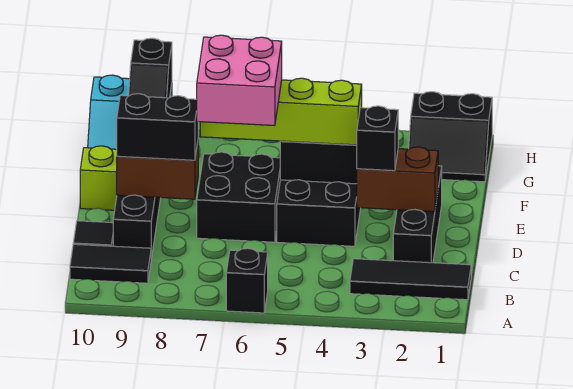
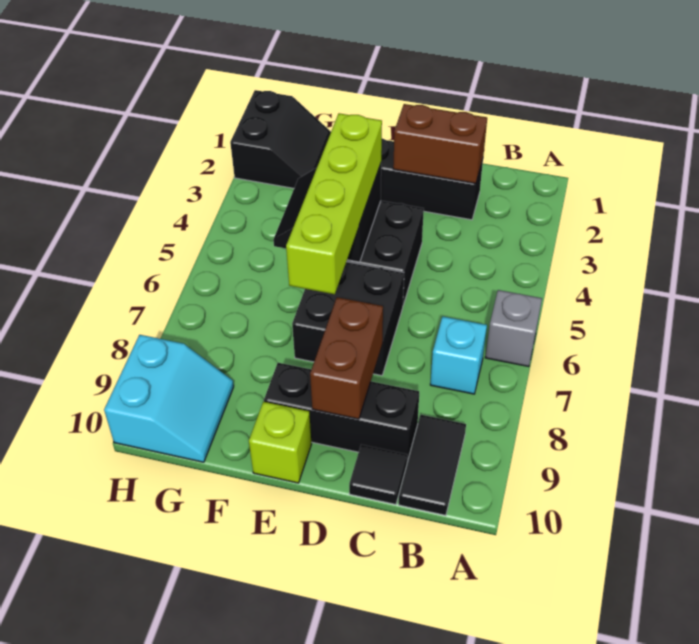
black 1x1 brick [226,248,268,313] -> grey 1x1 brick [485,290,542,367]
black 1x3 tile [350,259,471,300] -> none
none -> cyan 1x1 brick [430,316,487,394]
brown 1x2 brick [357,147,438,212] -> brown 1x2 brick turned to [393,104,487,184]
black 1x1 brick [357,106,398,171] -> none
pink 2x2 brick [197,35,282,126] -> none
black 1x2 brick [117,94,198,160] -> none
black 1x2 slope [129,38,172,98] -> none

